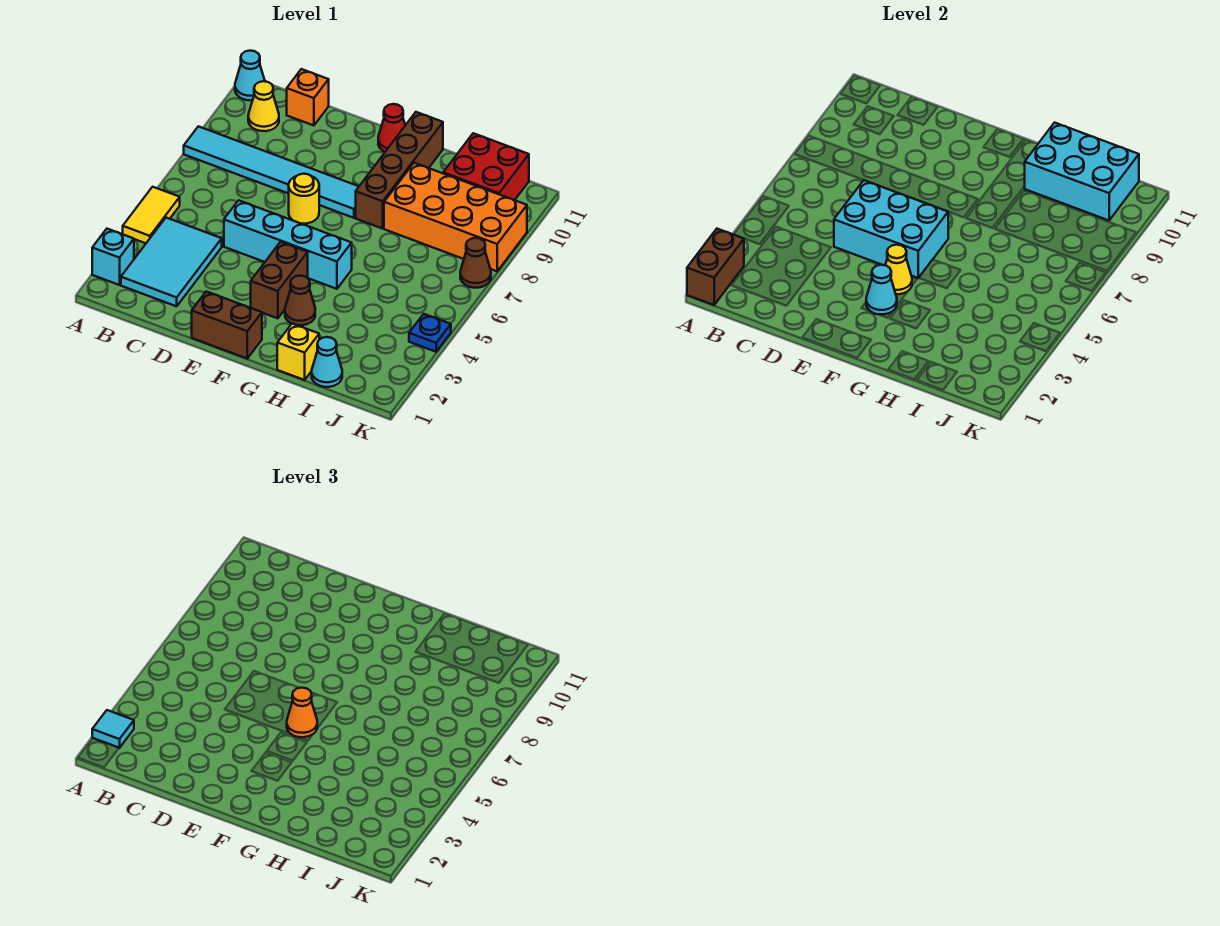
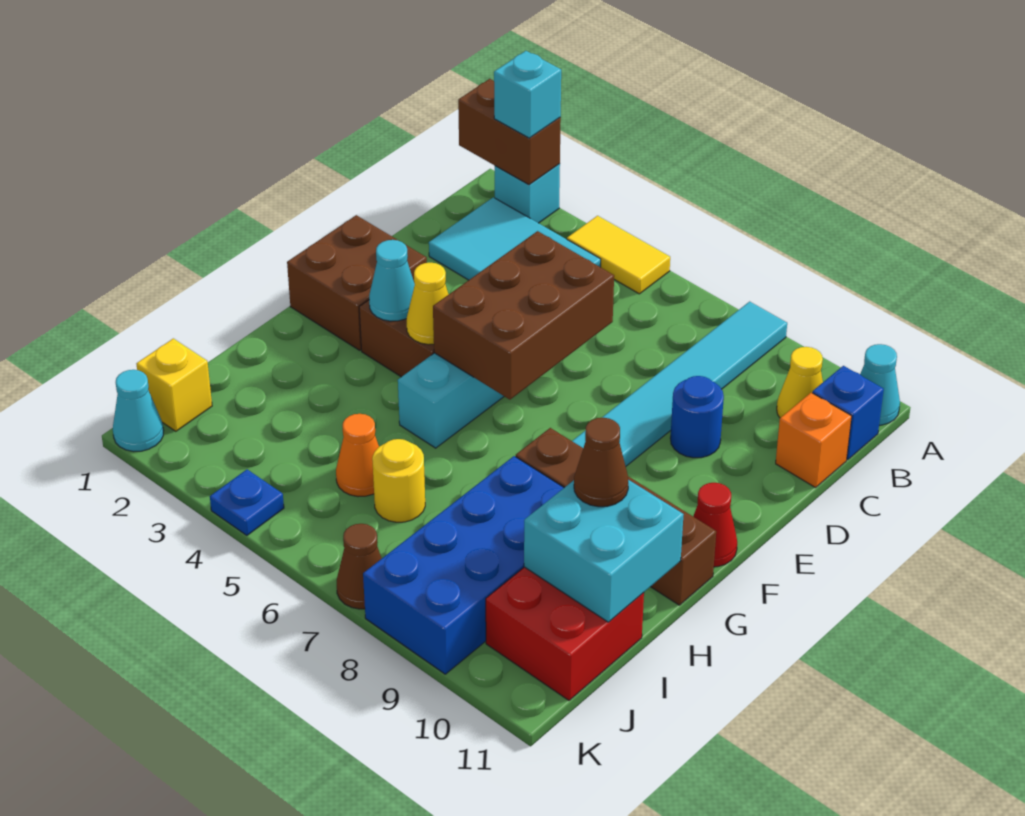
cyan 1x1 tile [92,710,134,748] -> cyan 1x1 brick [494,51,561,138]
none -> blue 1x1 brick [812,366,884,460]
cyan 2x3 brick [834,180,948,278] -> brown 2x3 brick [433,231,614,400]
none -> blue 1x1 round brick [670,376,724,458]
brown 1x2 brick [192,291,262,358] -> brown 2x2 brick [287,215,427,350]
yellow 1x1 round brick [289,174,319,224] -> yellow 1x1 round brick moved to [372,439,425,522]
orange 1x1 cone [287,688,317,737] -> orange 1x1 cone moved to [336,414,379,497]
brown 1x1 cone [285,276,315,325] -> brown 1x1 cone moved to [574,418,628,507]
yellow 1x1 brick [277,324,319,380] -> yellow 1x1 brick moved to [137,338,212,431]
orange 2x4 brick [384,163,527,271] -> blue 2x4 brick [363,456,564,674]
cyan 2x3 brick [1025,123,1139,220] -> cyan 2x2 brick [524,480,684,622]
cyan 1x1 cone [312,337,342,387] -> cyan 1x1 cone moved to [113,370,164,451]

